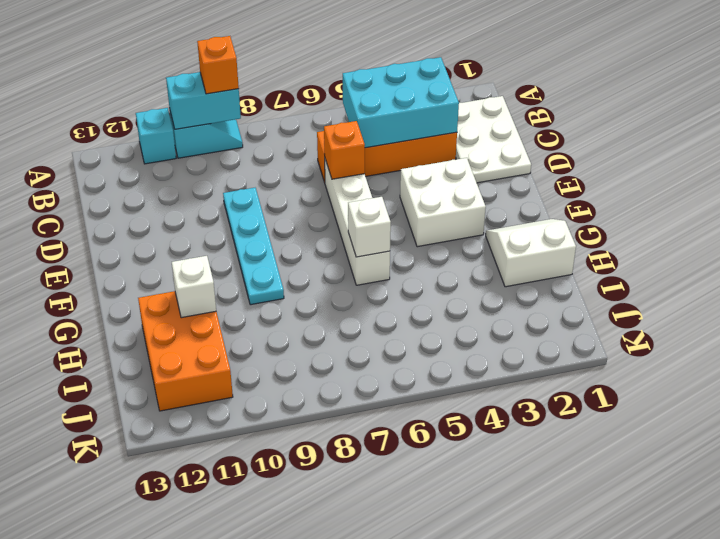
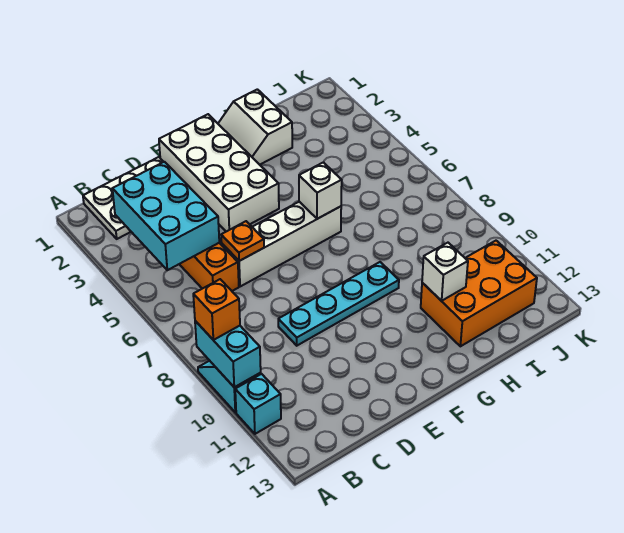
orange 1x1 brick [324,121,365,179] -> orange 1x1 plate [221,221,264,261]
white 2x2 brick [400,158,486,247] -> white 2x4 brick [159,114,279,232]

